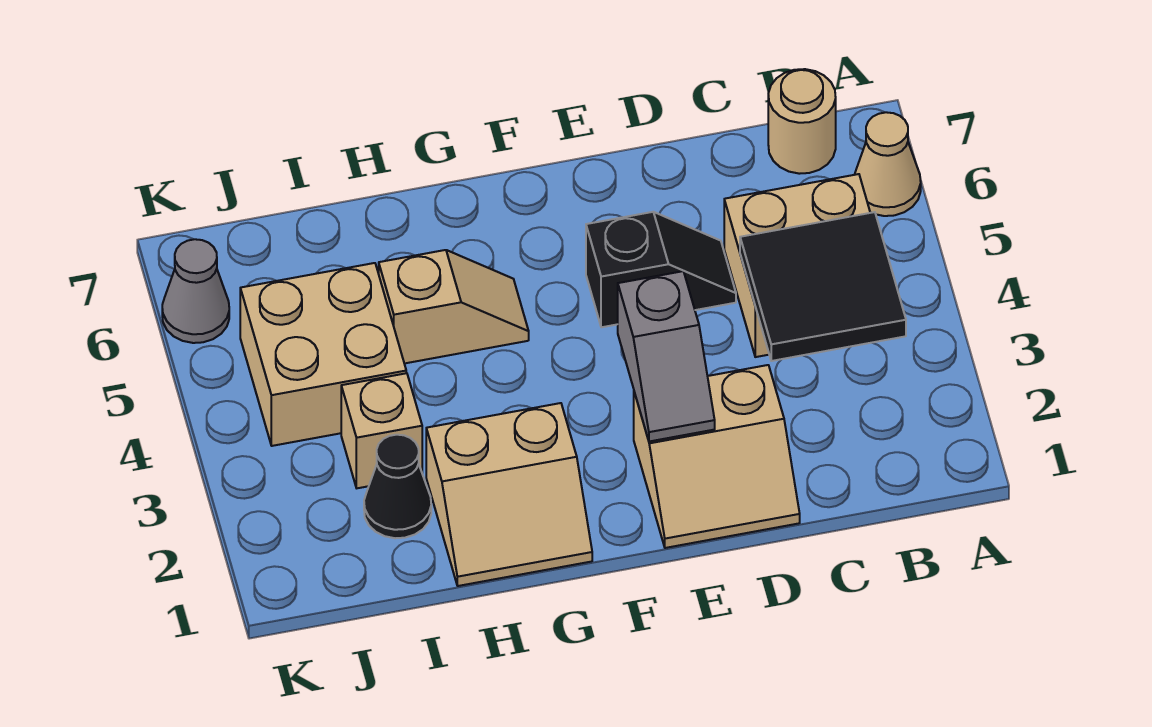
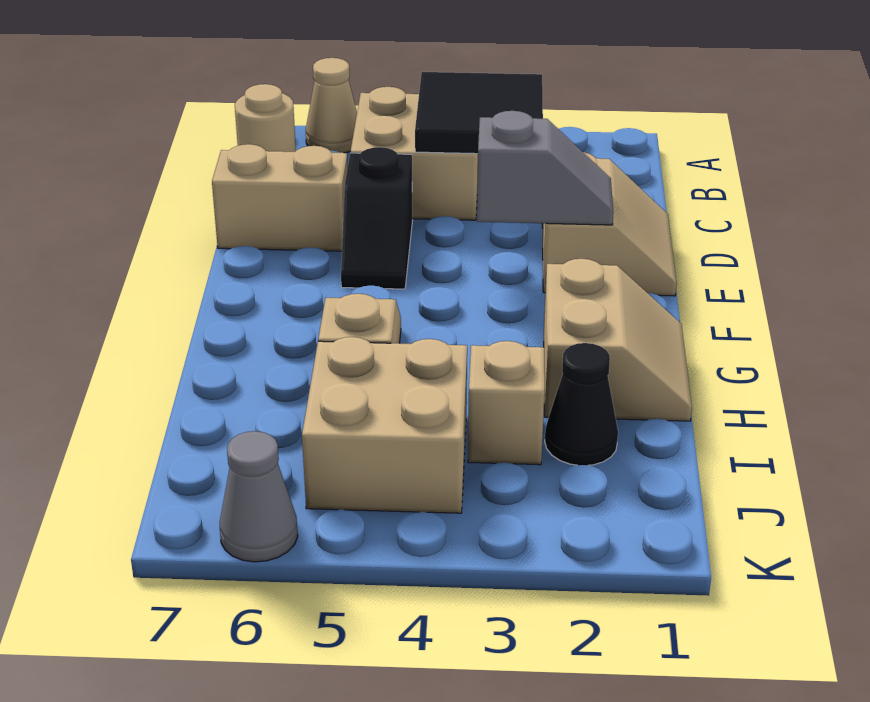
black 1x2 slope [586,212,736,327] -> black 1x2 slope turned to [341,147,412,289]
none -> tan 1x2 brick [212,144,348,251]

